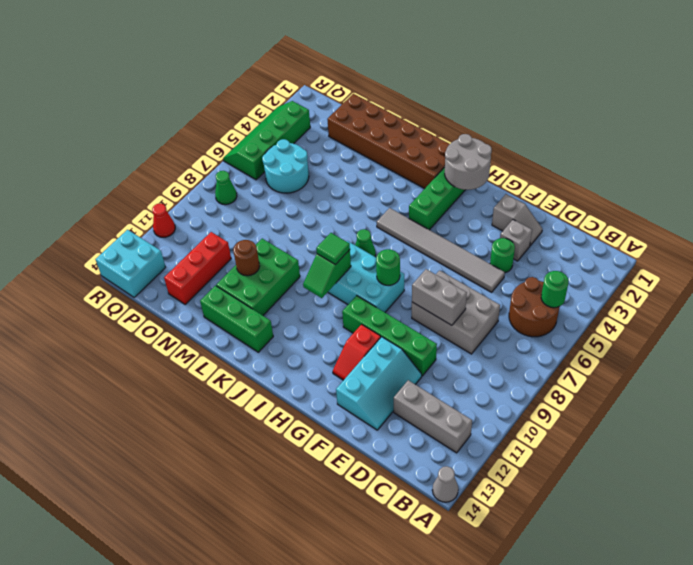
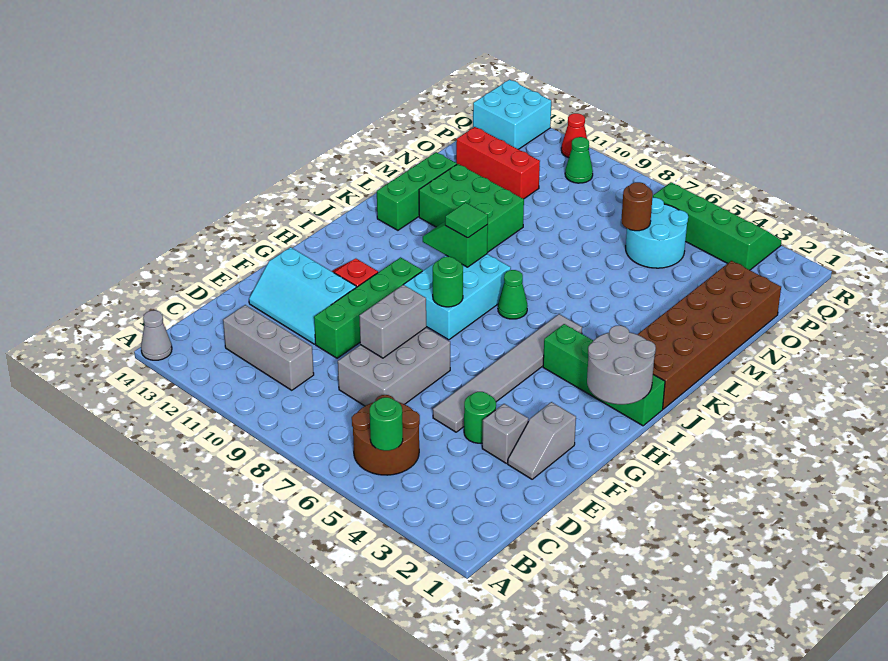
grey 1x3 brick [394,380,472,453] -> grey 1x3 brick turned to [223,305,314,390]
brown 1x1 round brick [233,240,260,276] -> brown 1x1 round brick moved to [621,182,653,231]
green 1x1 cone [215,171,237,205] -> green 1x1 cone moved to [565,137,593,183]

